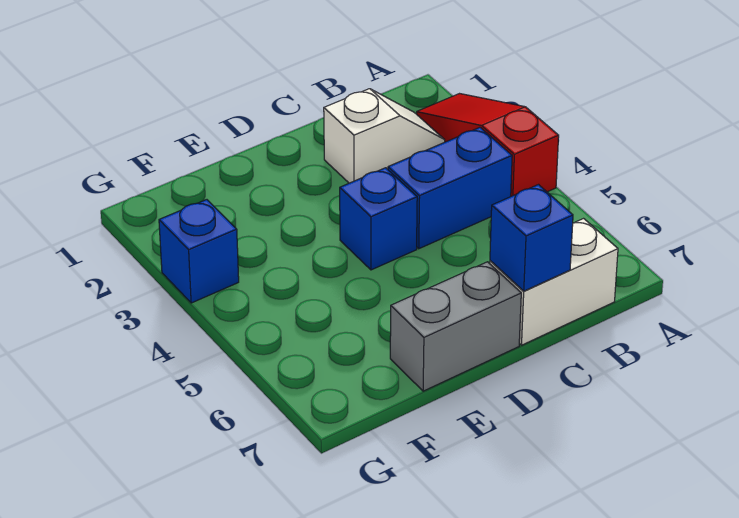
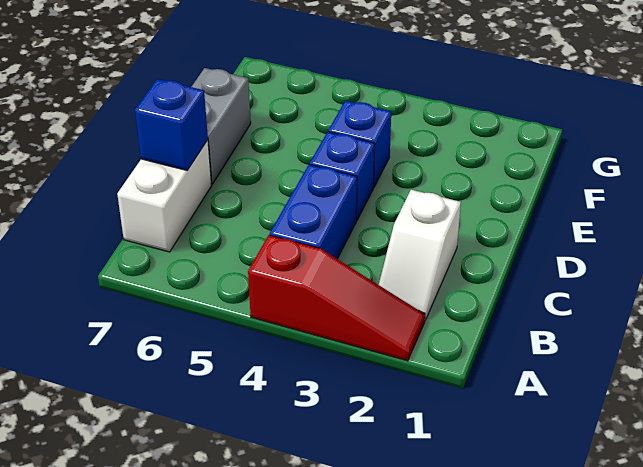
blue 1x1 brick [159,200,239,303] -> blue 1x1 brick moved to [328,101,391,187]

